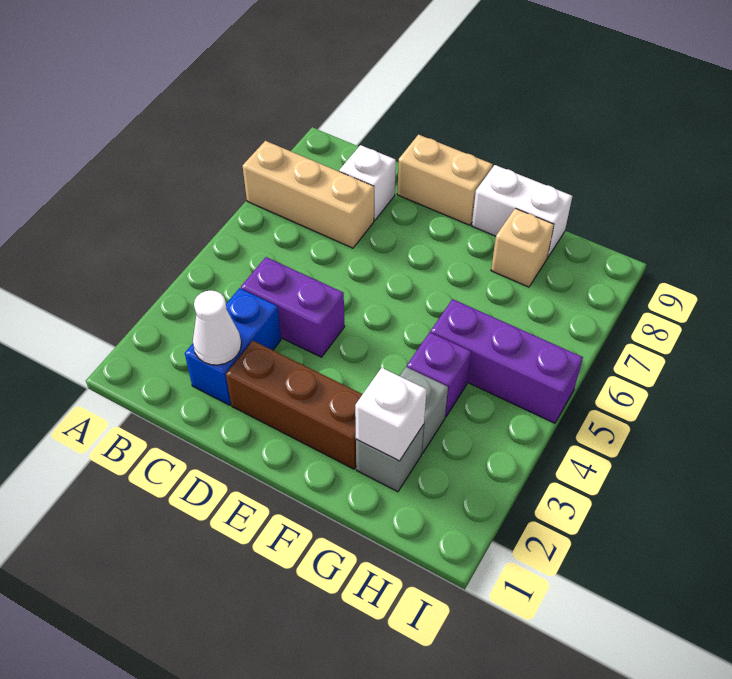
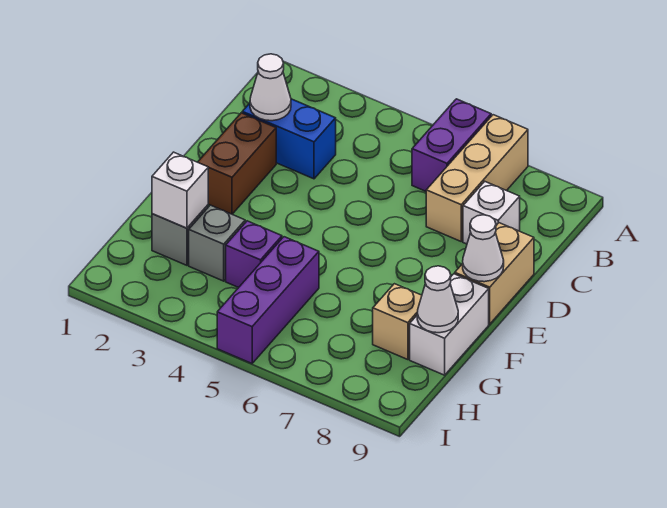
purple 1x2 brick [241,257,345,357] -> purple 1x2 brick moved to [412,99,491,191]
brown 1x3 brick [226,341,363,469] -> brown 1x2 brick [198,113,276,214]
none -> white 1x1 cone [463,215,504,282]
none -> white 1x1 cone [417,266,458,333]

